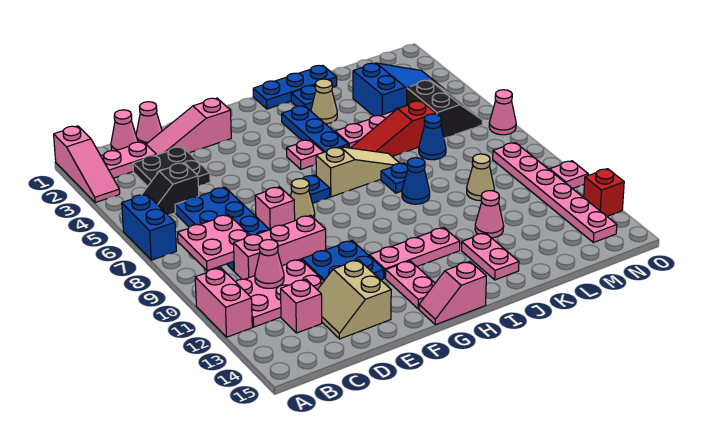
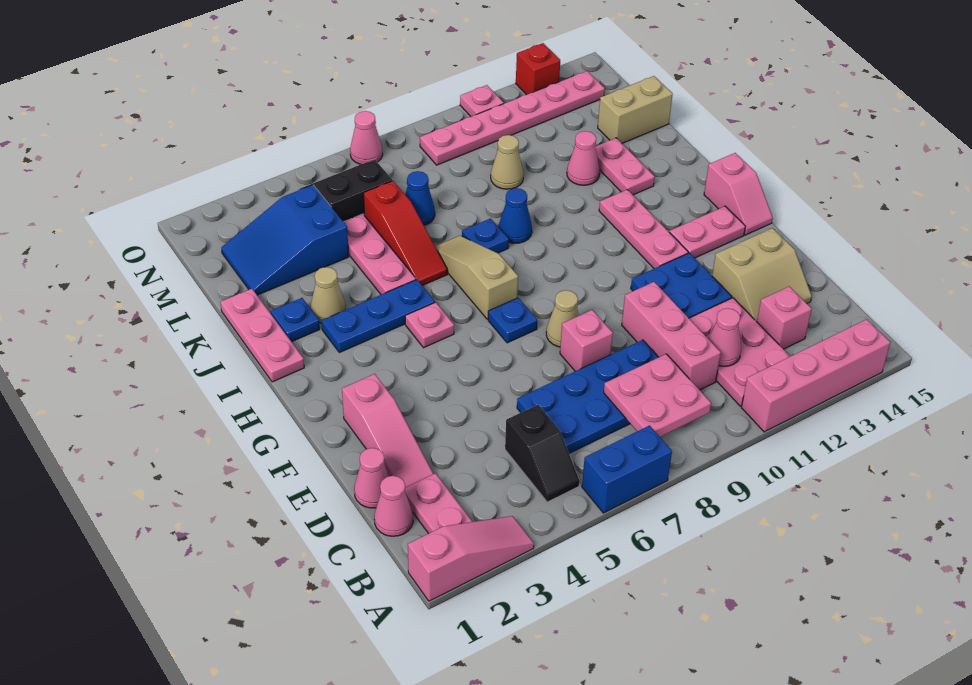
pink 1x2 brick [195,268,252,337] -> pink 1x4 brick [741,319,890,432]
black 2x2 plate [133,147,210,186] -> none
blue 1x3 plate [253,65,337,109] -> pink 1x3 plate [220,289,304,382]
pink 1x2 plate [462,233,519,280] -> pink 1x2 plate turned to [595,138,655,195]
blue 2x3 slope [353,63,449,116] -> blue 2x3 slope turned to [221,185,349,295]
none -> tan 1x2 brick [598,76,673,143]

